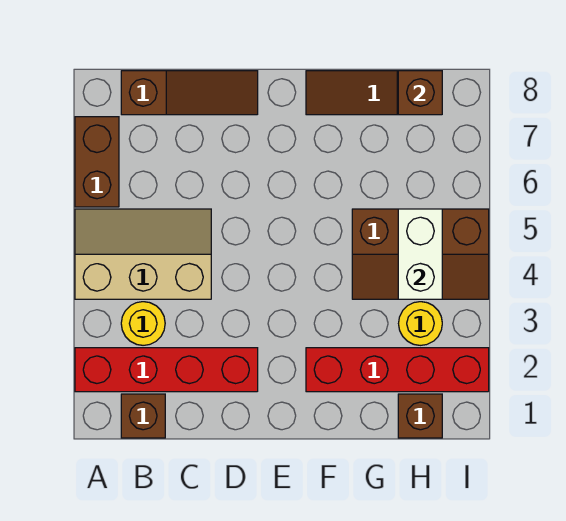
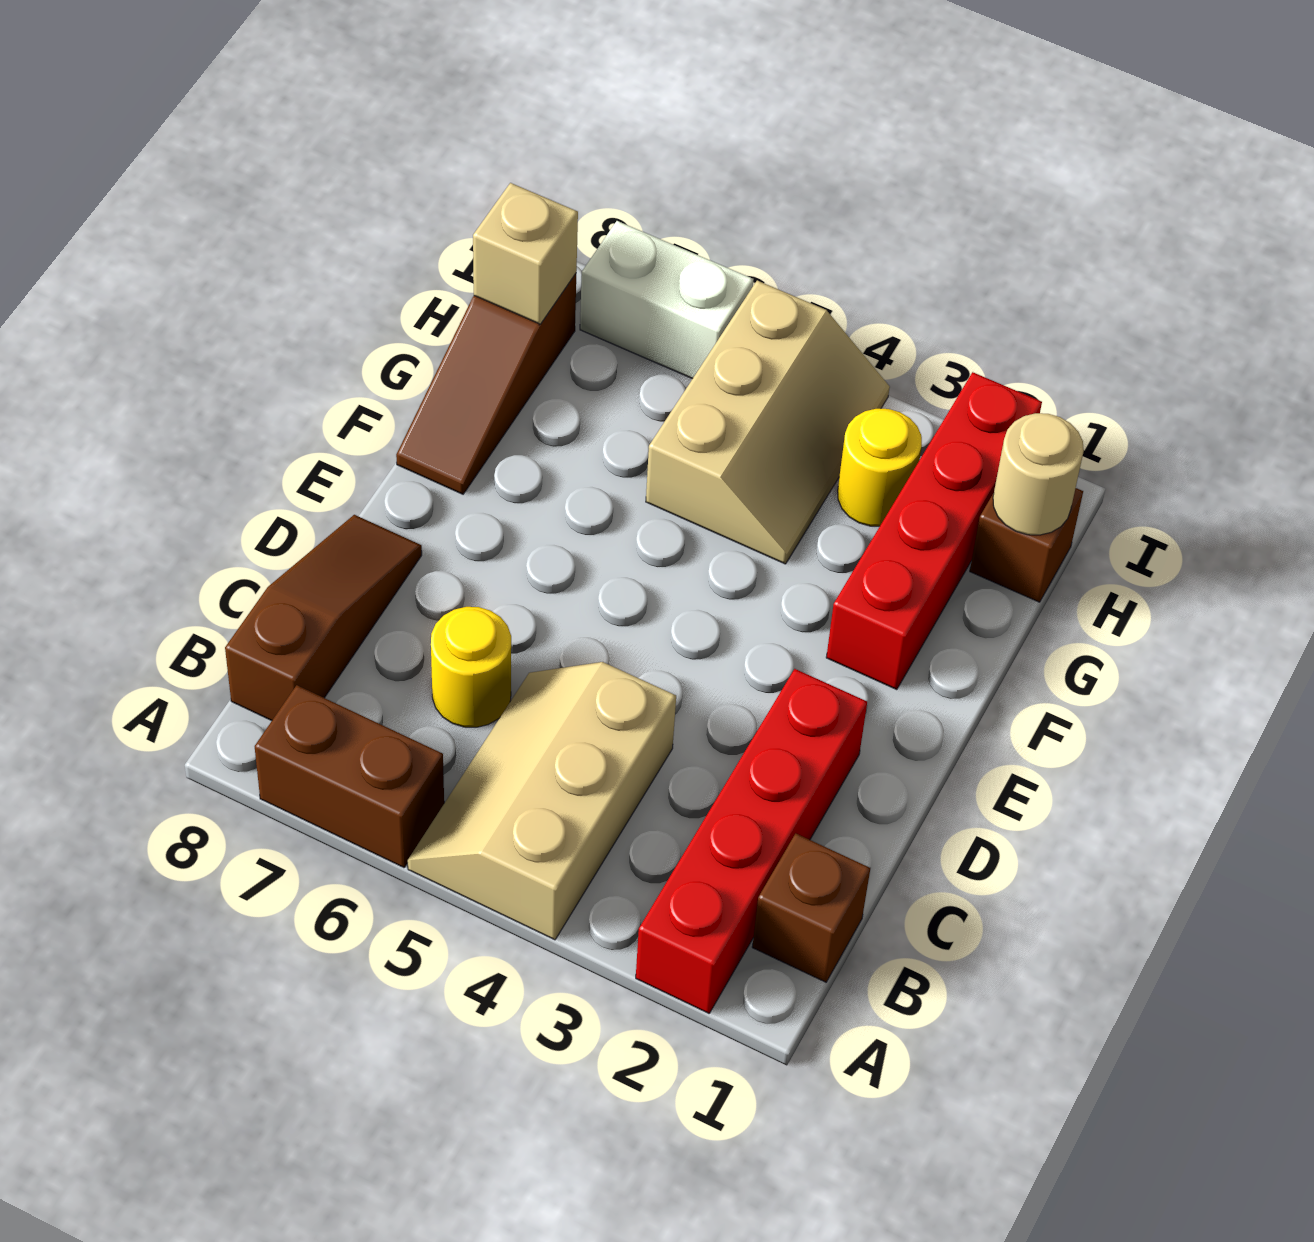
yellow 1x1 round brick [121,302,165,345] -> yellow 1x1 round brick moved to [431,607,511,727]
brown 2x3 slope [352,209,489,299] -> tan 2x3 slope [646,281,890,564]
none -> tan 1x1 round brick [993,413,1084,535]
white 1x2 brick [398,209,442,299] -> white 1x2 brick moved to [580,221,754,379]
brown 1x1 brick [398,71,442,115] -> tan 1x1 brick [473,183,578,324]

